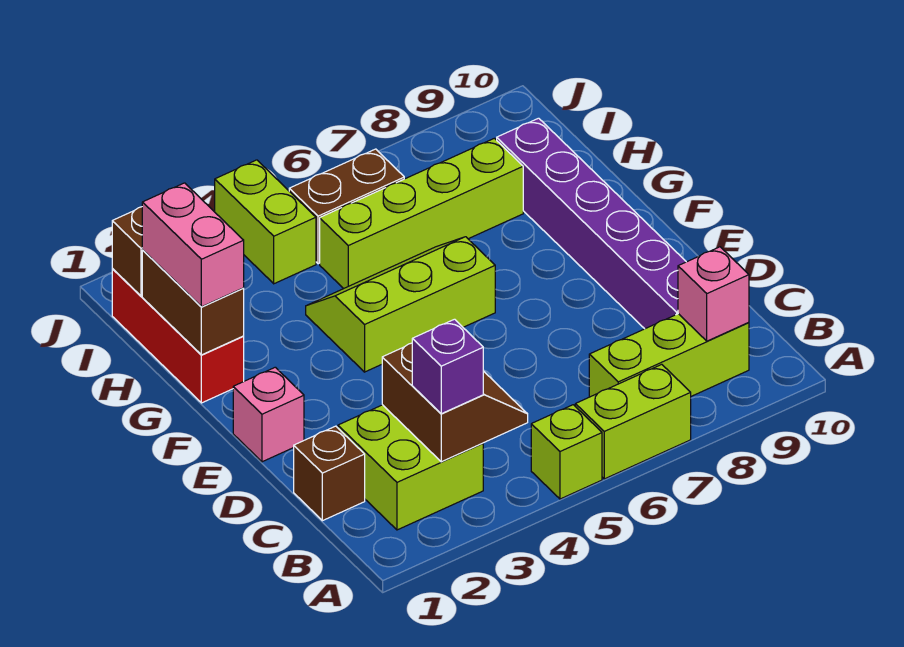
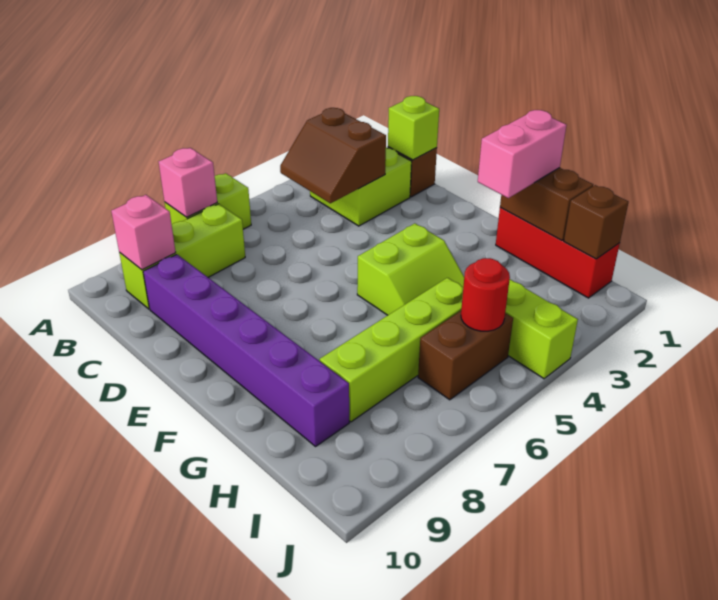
lime 1x1 brick [531,405,602,499] -> lime 1x1 brick moved to [388,96,439,160]
purple 1x1 brick [412,319,483,414] -> none
pink 1x1 brick [233,367,304,462] -> pink 1x1 brick moved to [159,148,217,217]
lime 2x3 slope [306,237,495,372] -> lime 2x2 slope [357,223,464,315]
pink 1x2 brick [142,183,244,307] -> pink 1x2 brick turned to [478,110,566,198]
none -> red 1x1 round brick [461,258,510,331]

